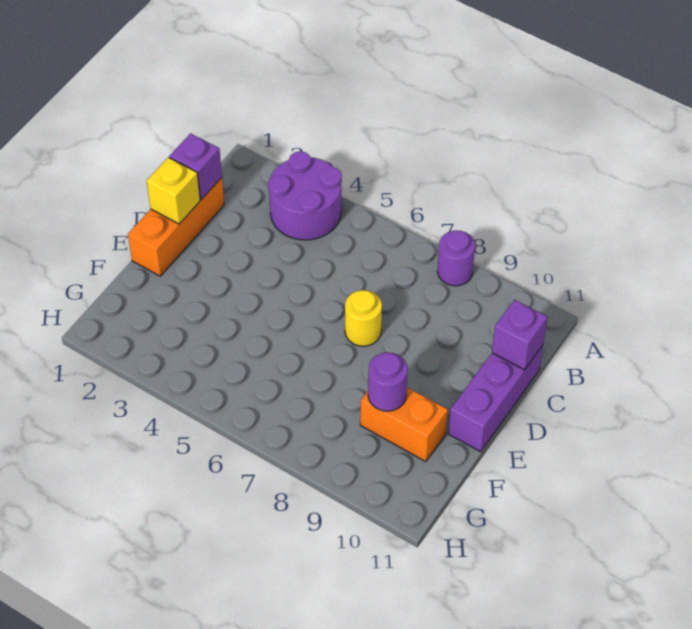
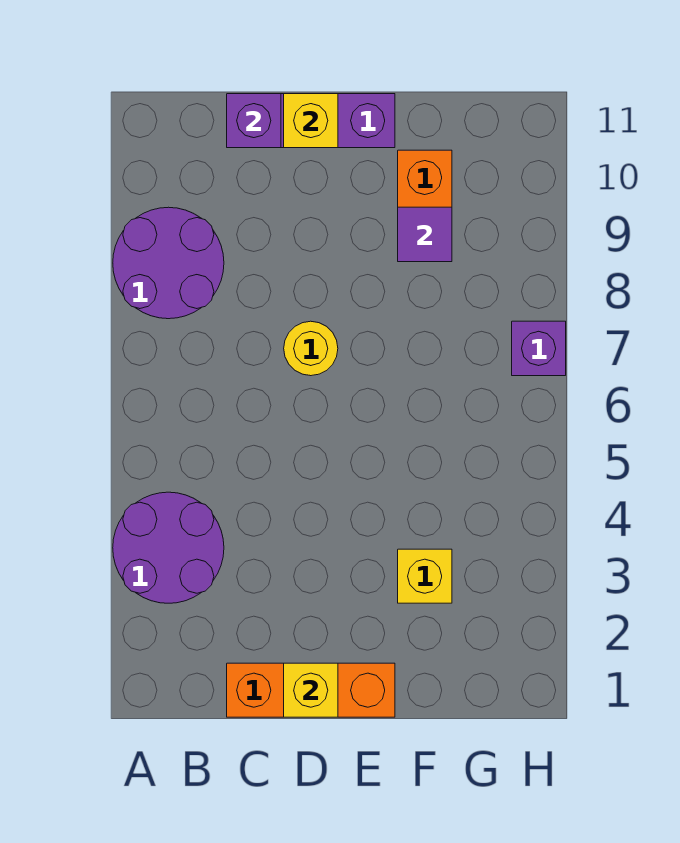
purple 1x1 round brick [437,230,475,286] -> purple 2x2 round brick [113,207,224,319]
purple 1x1 brick [169,133,222,200] -> purple 1x1 brick moved to [512,321,566,376]
none -> yellow 1x1 brick [284,94,338,148]
none -> yellow 1x1 brick [398,549,452,603]
purple 1x1 round brick [368,352,408,411] -> purple 1x1 tile [398,207,452,262]

